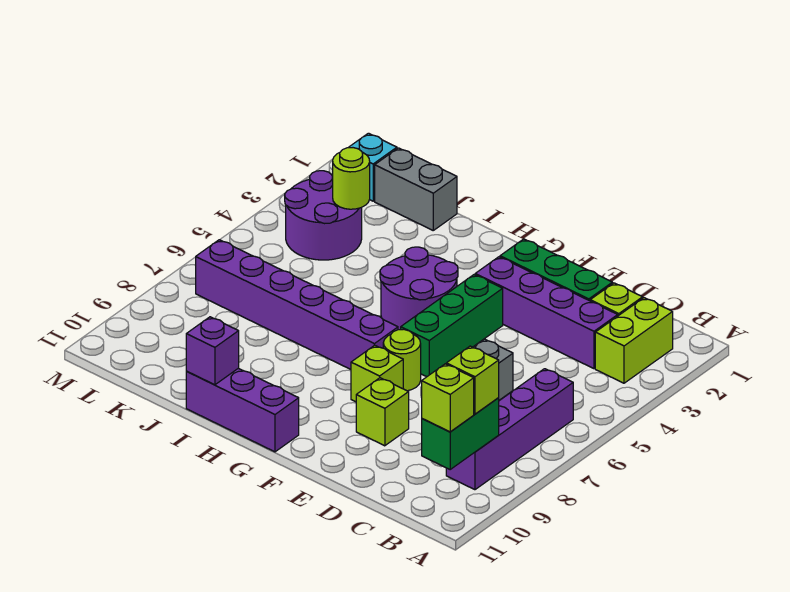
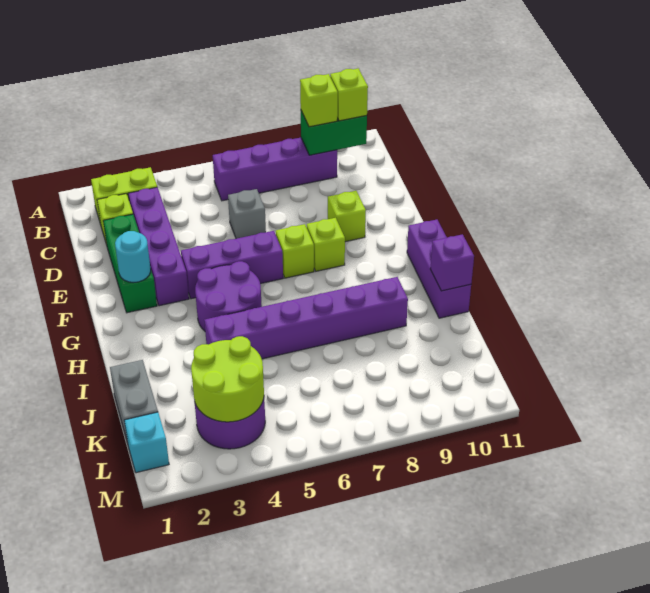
none -> cyan 1x1 round brick [115,231,151,283]
green 1x3 brick [401,275,503,377] -> purple 1x3 brick [181,231,283,299]
lime 1x1 round brick [383,329,421,391] -> lime 1x1 brick [276,224,314,278]
purple 1x6 brick [196,240,398,369] -> purple 1x6 brick turned to [204,277,408,359]
lime 1x1 round brick [333,148,370,209] -> lime 2x2 round brick [191,336,264,422]

